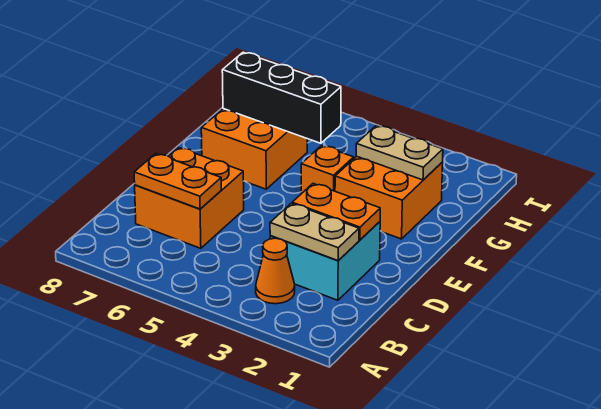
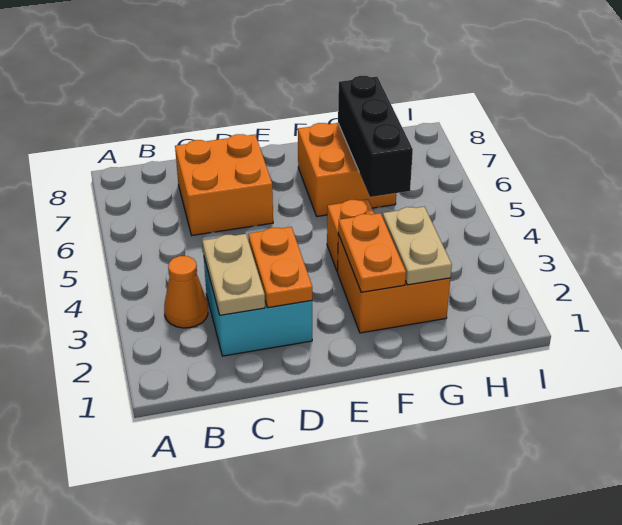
orange 1x2 plate [134,154,221,209] -> orange 1x2 plate moved to [338,213,406,292]

